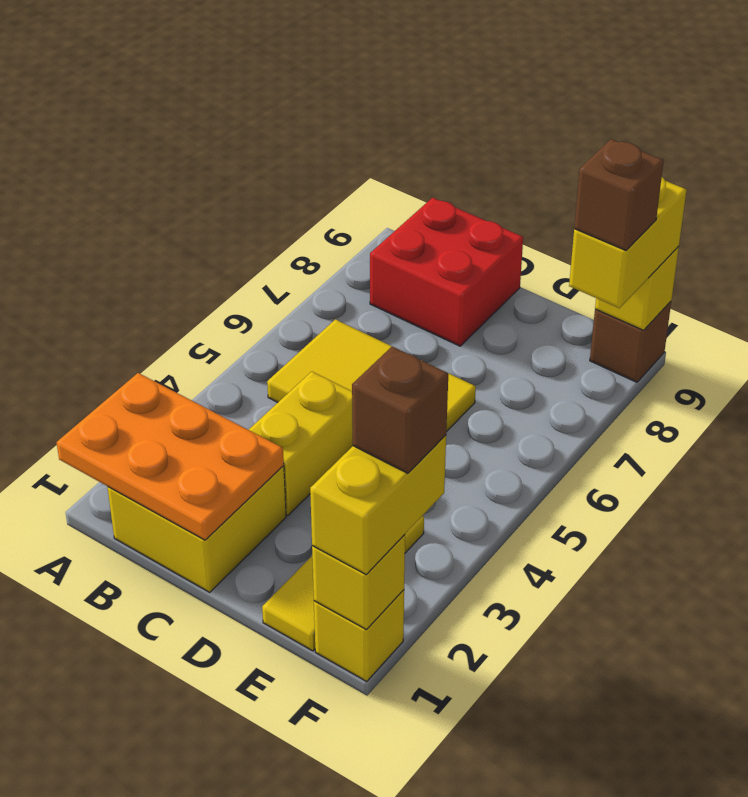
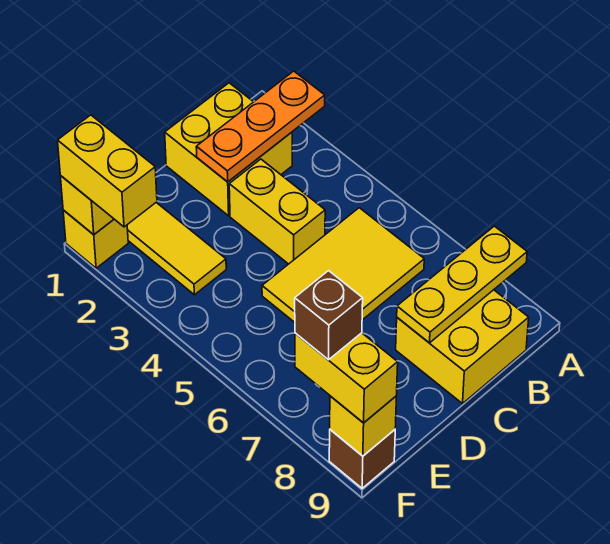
orange 2x3 plate [57,373,284,540] -> orange 1x3 plate [196,71,325,182]
none -> yellow 1x3 plate [397,226,527,343]
red 2x2 brick [370,198,523,346] -> yellow 2x2 brick [396,290,529,404]
brown 1x1 brick [352,347,448,473] -> none

